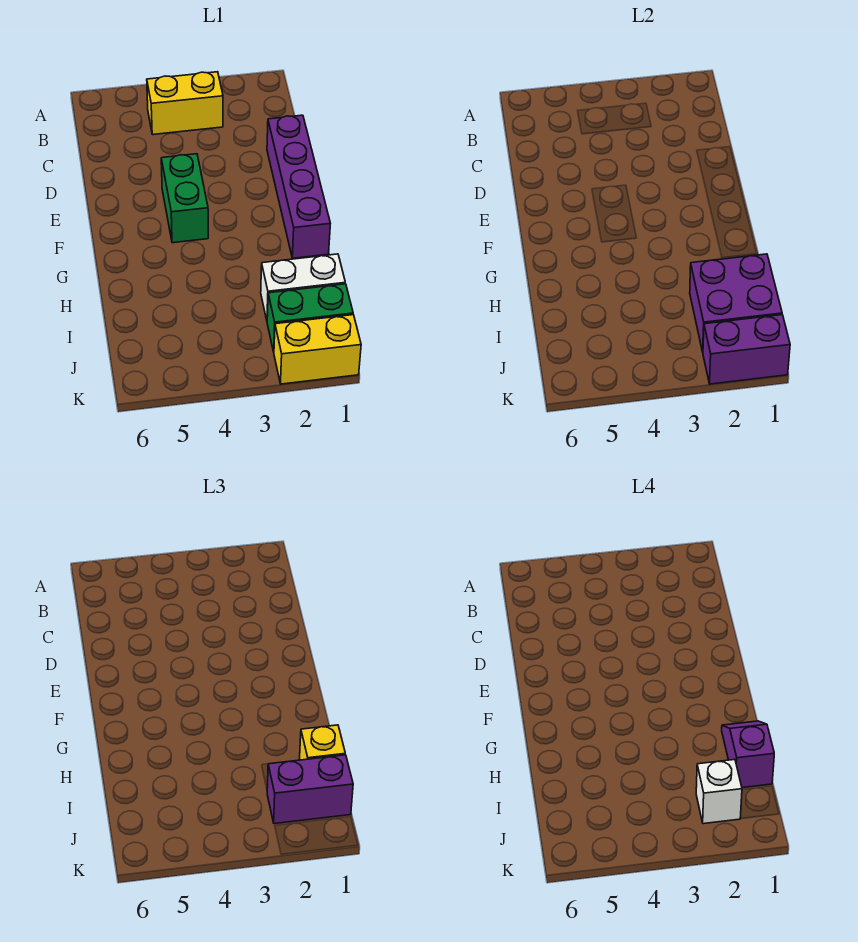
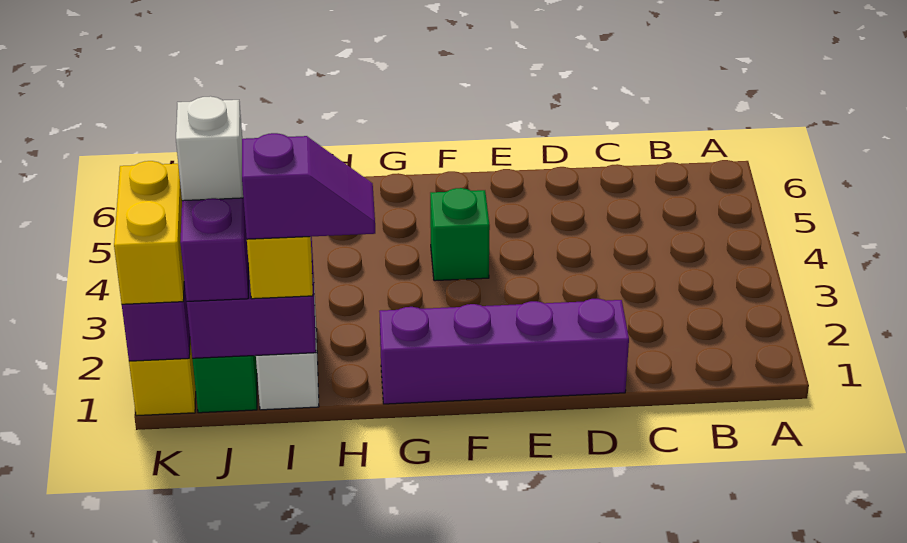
yellow 1x2 brick [147,72,223,135] -> yellow 1x2 brick moved to [114,161,184,304]
green 1x2 brick [161,154,208,243] -> green 1x1 brick [430,188,490,281]

